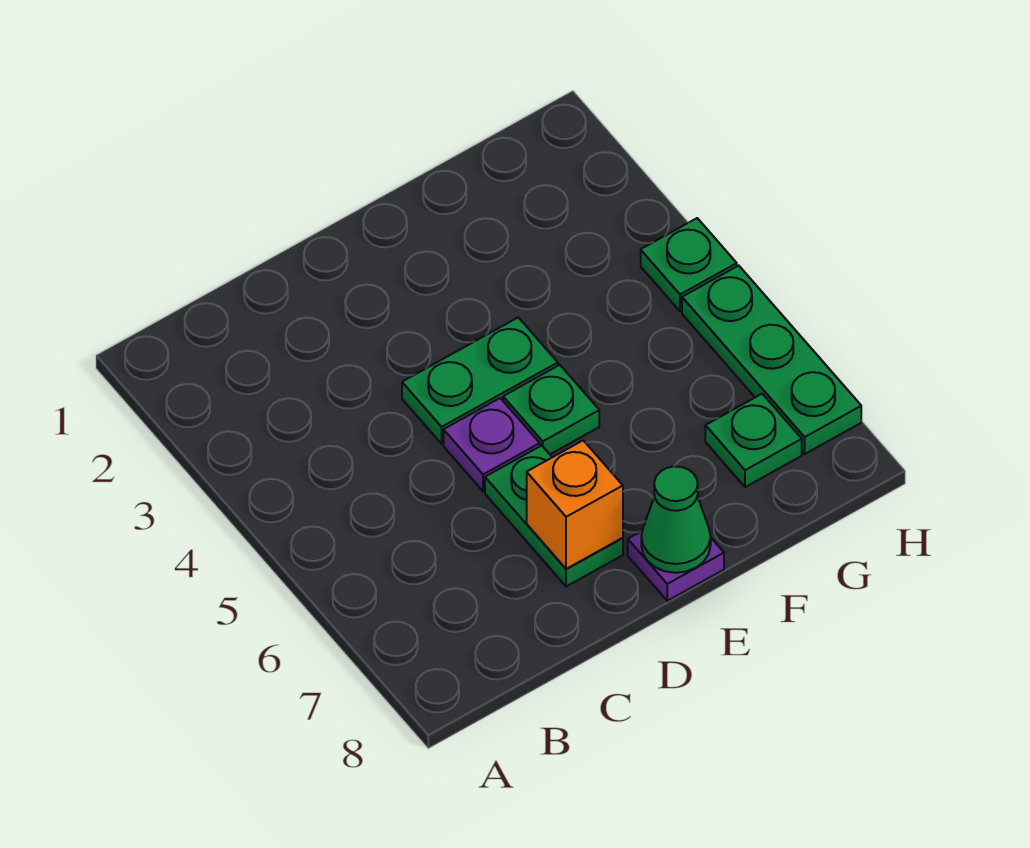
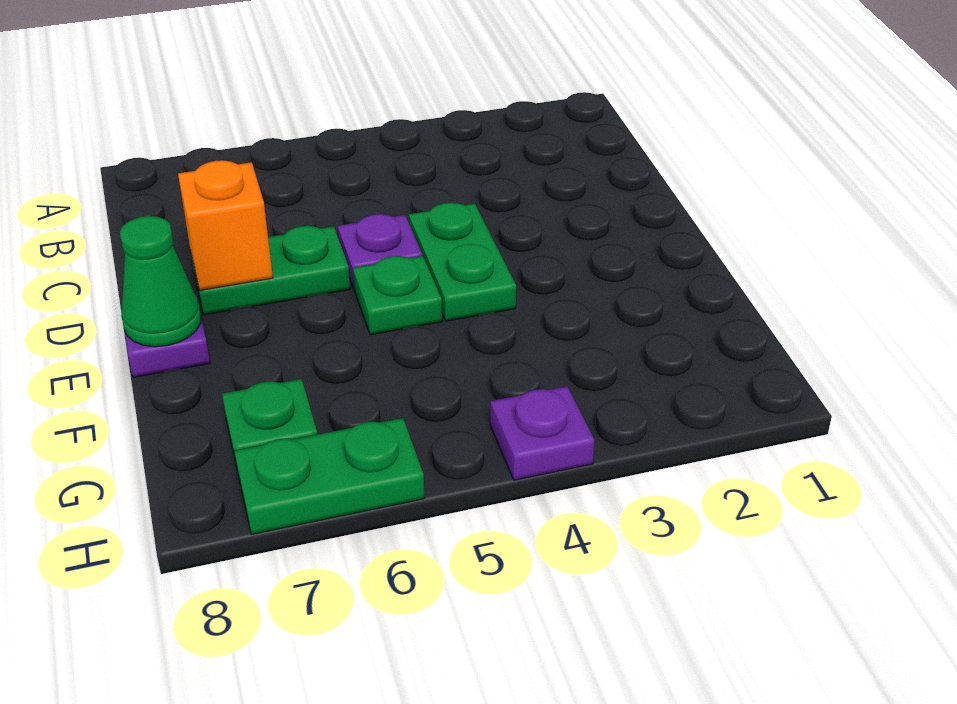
green 1x1 plate [641,218,737,311] -> purple 1x1 plate [490,386,595,480]
green 1x3 plate [682,266,861,454] -> green 1x2 plate [235,418,425,534]

